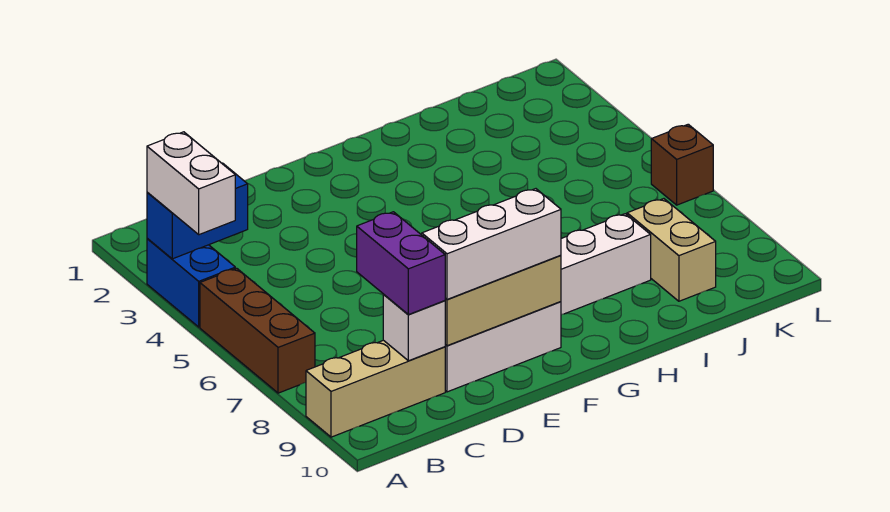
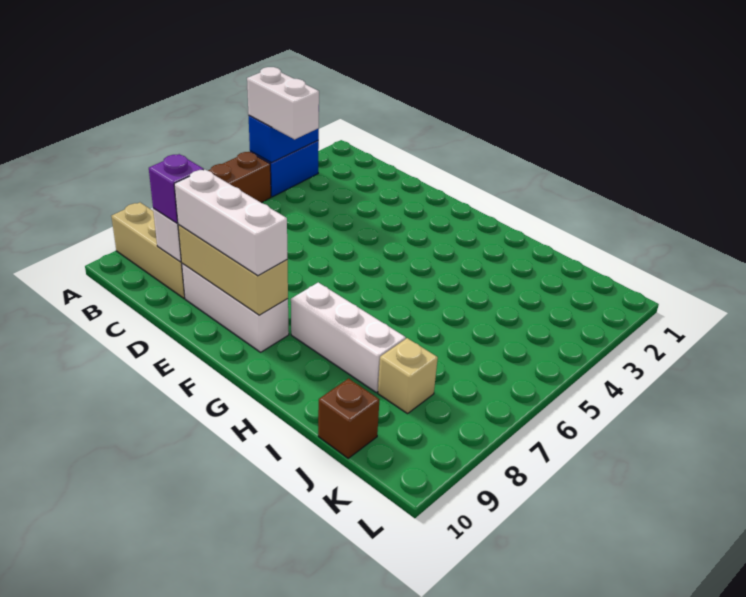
blue 1x2 brick [147,163,248,259] -> blue 1x2 brick turned to [249,116,319,163]
white 1x2 brick [147,132,235,235] -> white 1x2 brick turned to [247,67,319,139]
purple 1x2 brick [357,212,445,315] -> purple 1x1 brick [149,154,204,223]
tan 1x2 brick [627,199,716,301] -> tan 1x1 brick [378,338,438,414]
brown 1x1 brick [651,124,713,205] -> brown 1x1 brick moved to [318,378,379,458]

